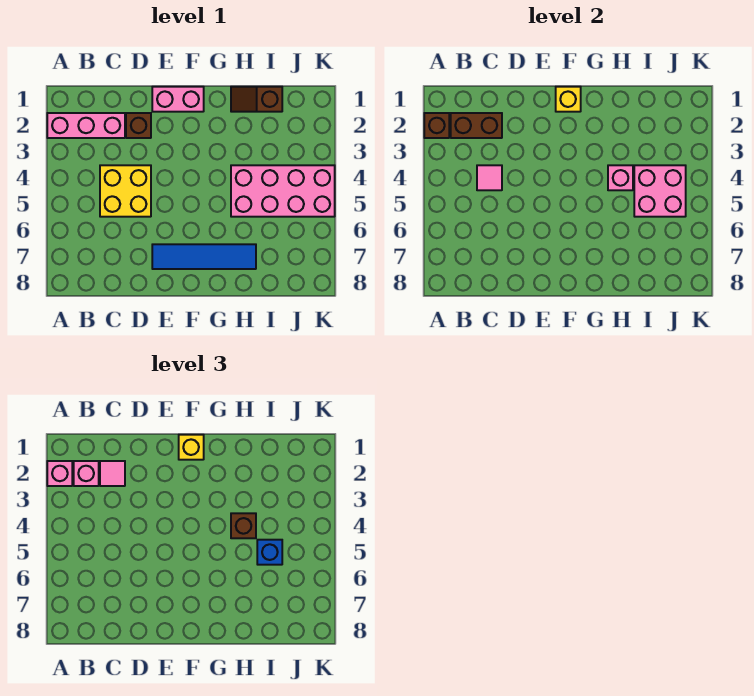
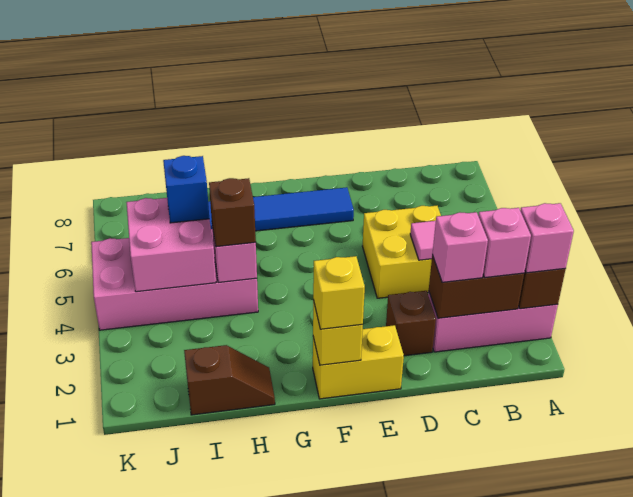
pink 1x1 tile [100,461,125,486] -> pink 1x1 brick [432,212,488,282]
pink 1x2 brick [152,87,204,112] -> yellow 1x2 brick [313,325,404,399]

